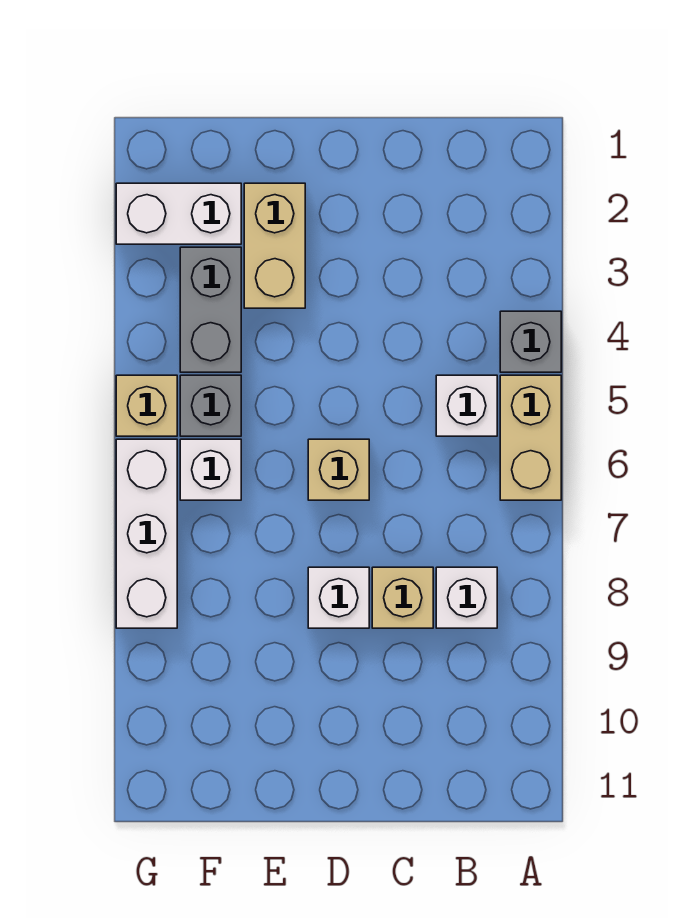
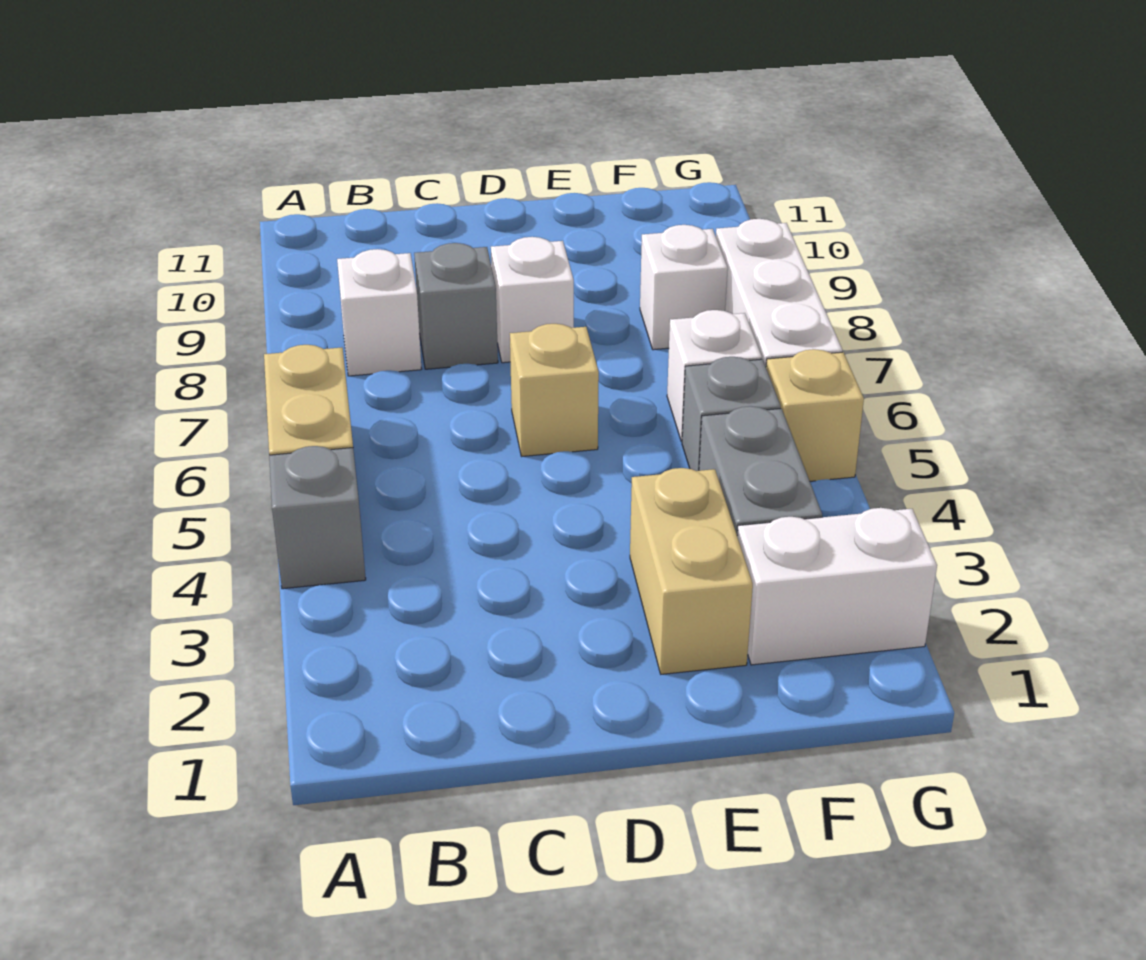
white 1x1 brick [436,375,497,436] -> white 1x1 brick moved to [640,225,728,350]
tan 1x1 brick [372,567,433,628] -> grey 1x1 brick [414,243,498,369]

